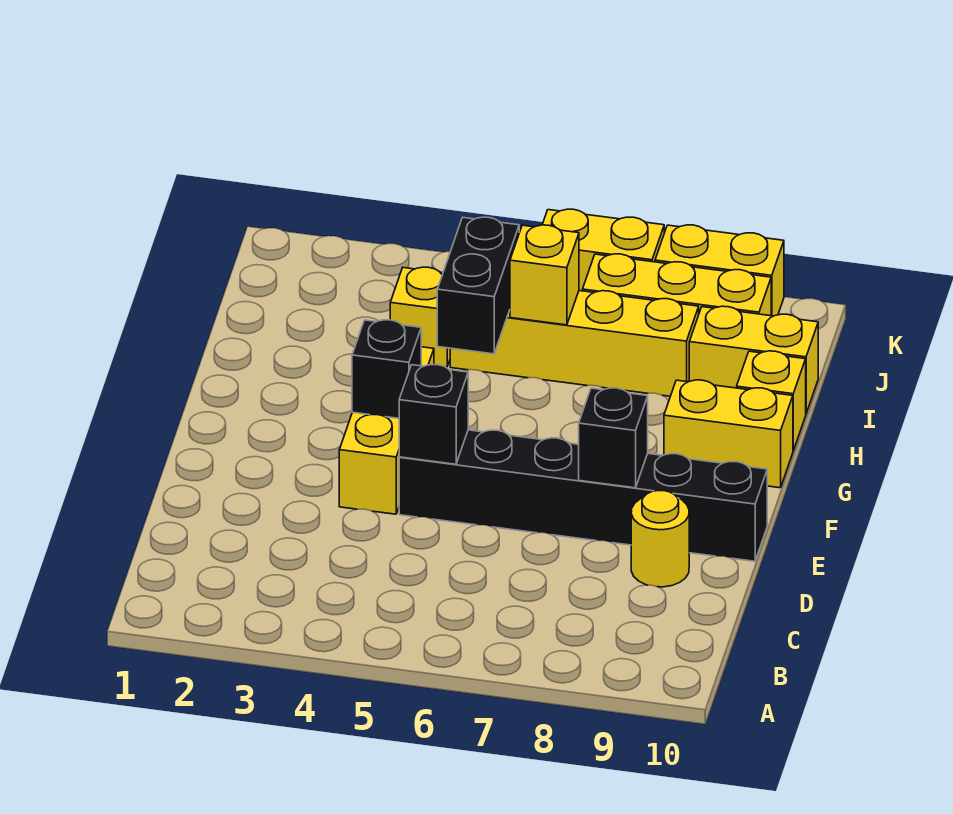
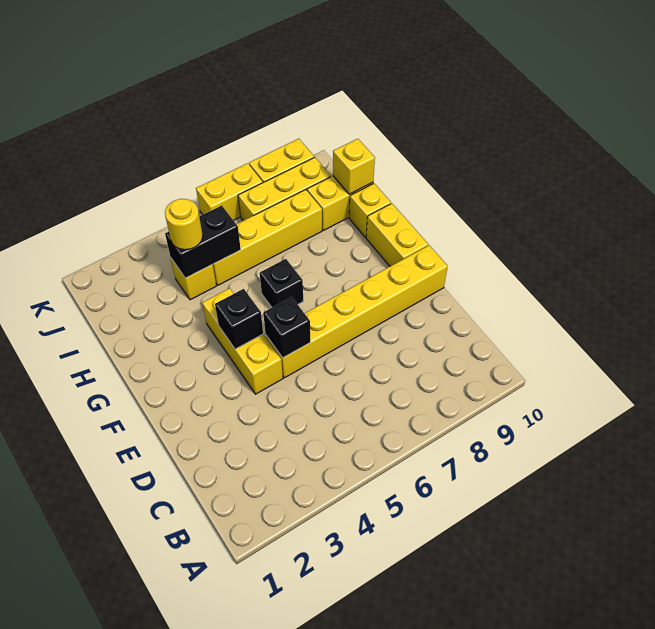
yellow 1x1 round brick [631,491,689,587] -> yellow 1x1 round brick moved to [165,199,203,250]
black 1x6 brick [399,430,767,561] -> yellow 1x6 brick [266,245,448,378]
black 1x1 brick [579,388,648,488] -> black 1x1 brick moved to [260,259,303,307]
yellow 1x2 brick [664,380,793,488] -> yellow 1x2 brick turned to [366,204,428,266]
black 1x2 brick [437,217,519,354] -> black 1x2 brick turned to [165,206,241,278]
yellow 1x1 brick [510,225,579,325] -> yellow 1x1 brick moved to [333,139,375,194]

